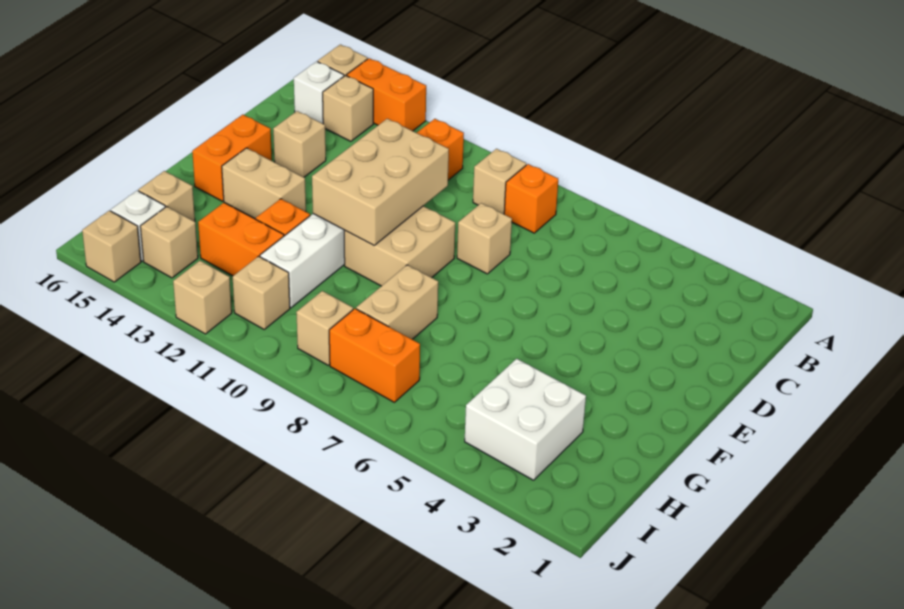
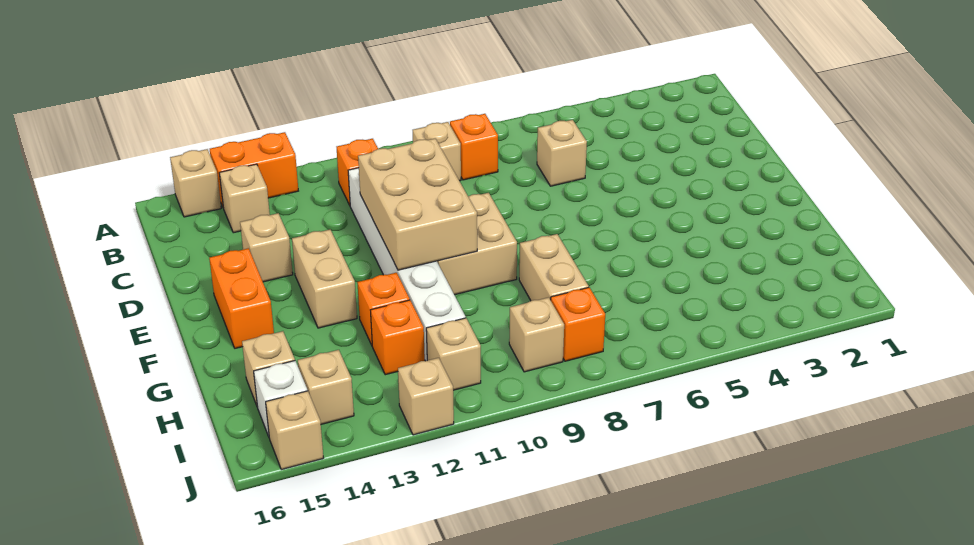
white 1x1 brick [294,61,344,124] -> none
tan 1x1 brick [457,203,512,274] -> tan 1x1 brick moved to [537,120,587,186]
tan 1x2 brick [222,148,306,219] -> tan 1x2 brick turned to [292,230,357,328]
white 2x2 brick [465,359,586,480] -> none
orange 1x2 brick [198,203,284,276] -> orange 1x1 brick [371,300,425,375]
orange 1x2 brick [329,309,420,402] -> orange 1x1 brick [551,287,605,361]

